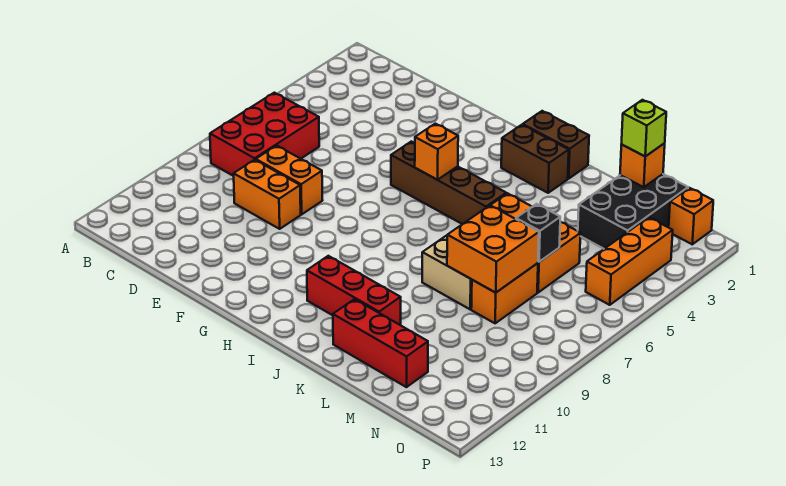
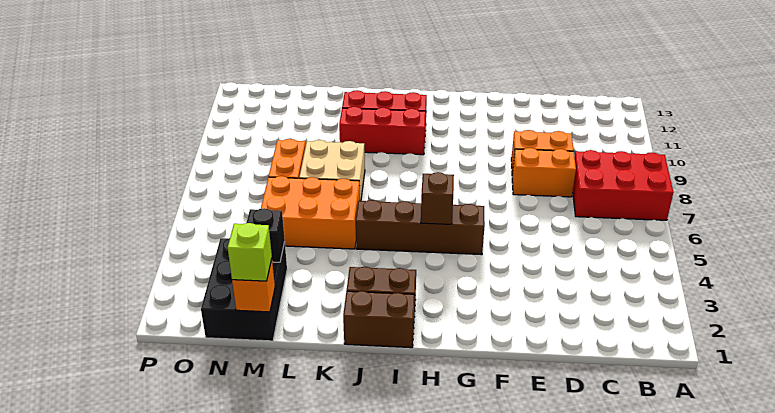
red 2x3 brick [210,93,319,176] -> red 2x3 brick turned to [573,150,673,220]
orange 1x1 brick [415,124,458,180] -> brown 1x1 brick [421,172,454,224]
red 1x3 brick [333,299,428,387] -> red 1x3 brick moved to [339,107,426,155]
orange 2x2 brick [447,205,539,293] -> none
black 1x1 brick [516,204,560,262] -> black 1x1 brick moved to [247,208,285,262]
orange 1x1 brick [669,188,713,244] -> none
orange 1x3 brick [586,217,673,305] -> none

